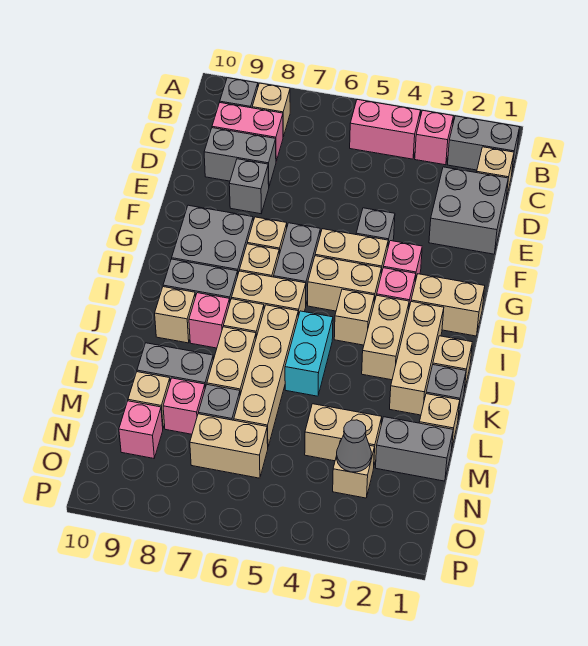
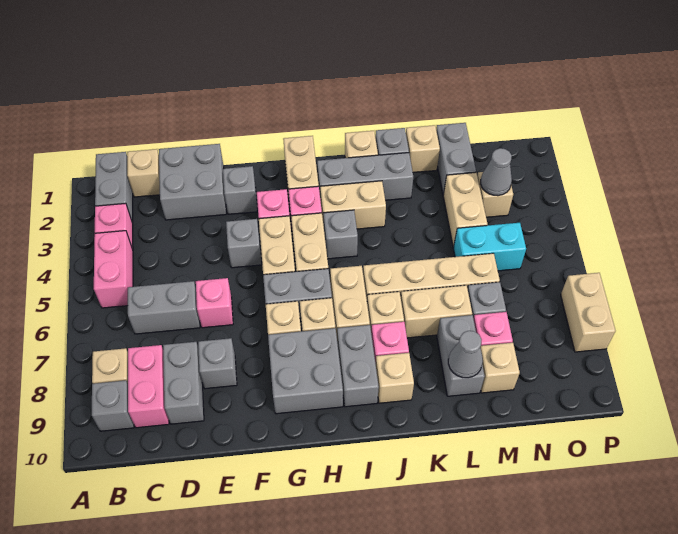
none -> grey 1x2 brick [128,281,200,334]
none -> grey 1x1 brick [223,166,257,214]
tan 1x3 brick [390,302,444,415] -> grey 1x3 brick [317,153,413,201]
tan 1x1 brick [334,289,375,345] -> grey 1x1 brick [323,210,358,259]
cyan 1x2 brick [285,311,333,396] -> cyan 1x2 brick moved to [453,223,526,271]
none -> grey 1x1 cone [448,331,483,378]
tan 1x2 brick [190,414,268,478] -> tan 1x2 brick moved to [561,273,615,352]
pink 1x1 brick [119,401,163,458] -> pink 1x1 brick moved to [196,278,233,328]

